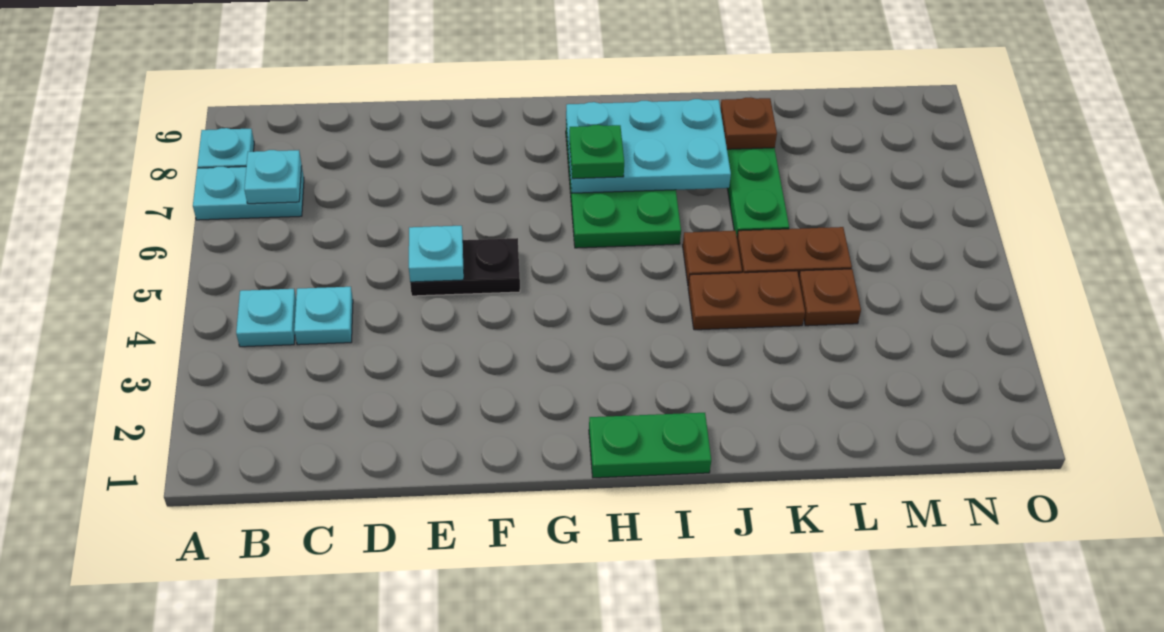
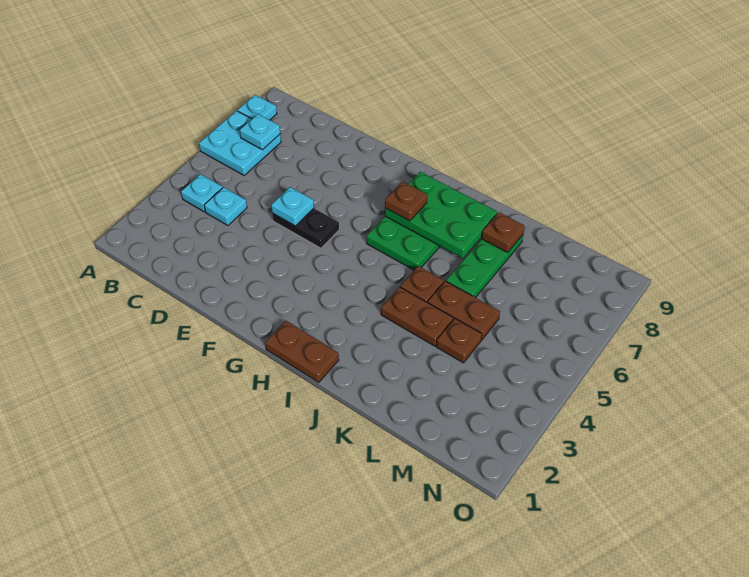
cyan 1x2 plate [193,167,304,220] -> cyan 2x2 plate [199,111,281,175]
green 1x2 plate [589,413,711,478] -> brown 1x2 plate [265,321,339,382]
cyan 2x3 plate [566,99,731,193] -> green 2x3 plate [385,172,497,258]
green 1x1 plate [569,125,624,179] -> brown 1x1 plate [385,182,427,221]

